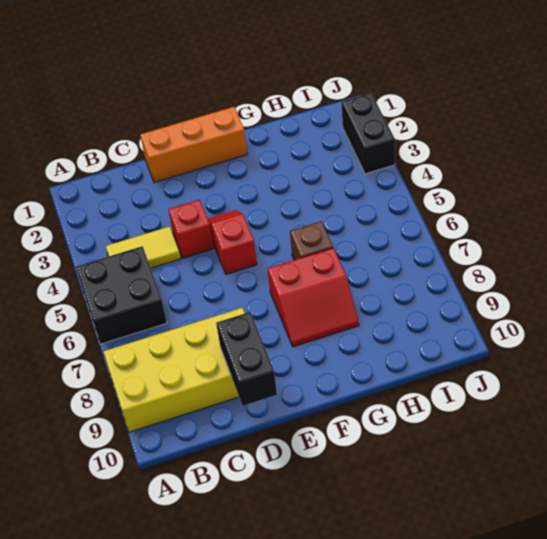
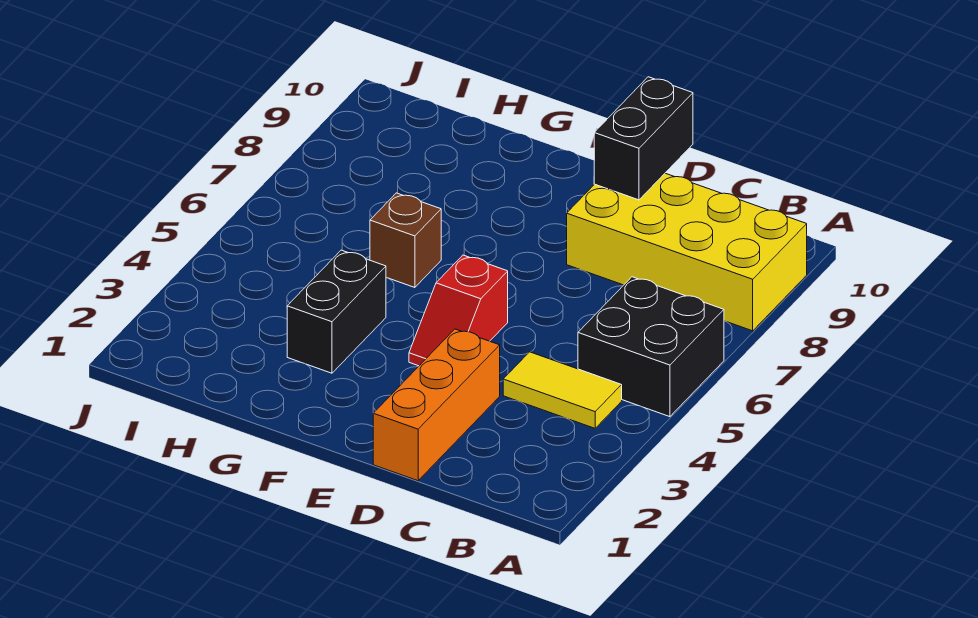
orange 1x3 brick [140,107,247,183] -> orange 1x3 brick turned to [373,329,500,481]
red 1x1 brick [168,200,214,258] -> none
red 2x2 slope [268,248,359,347] -> none
black 1x2 brick [342,93,395,174] -> black 1x2 brick moved to [287,250,386,373]

